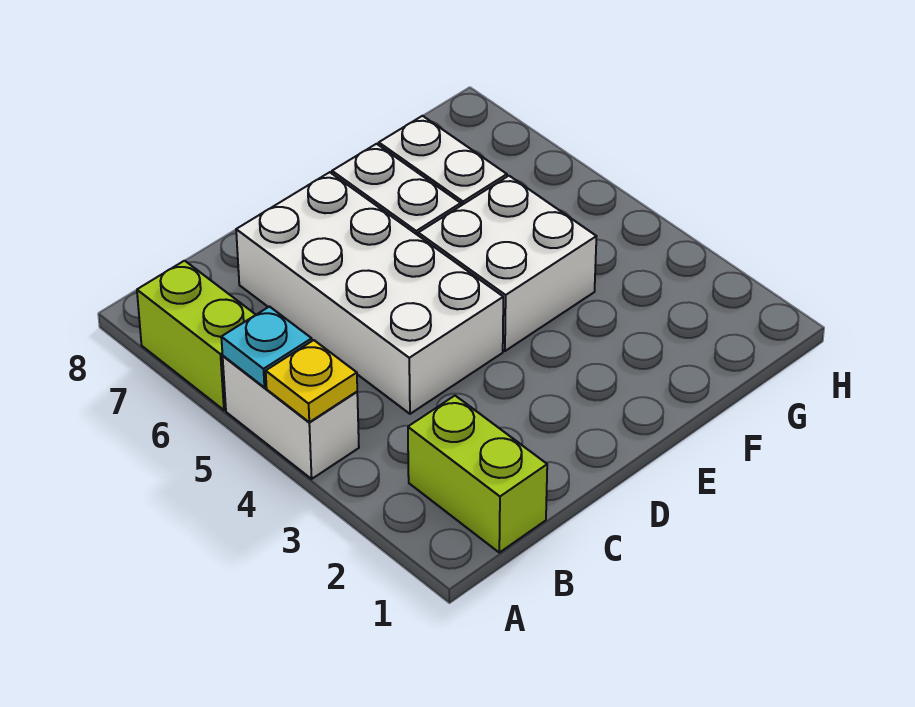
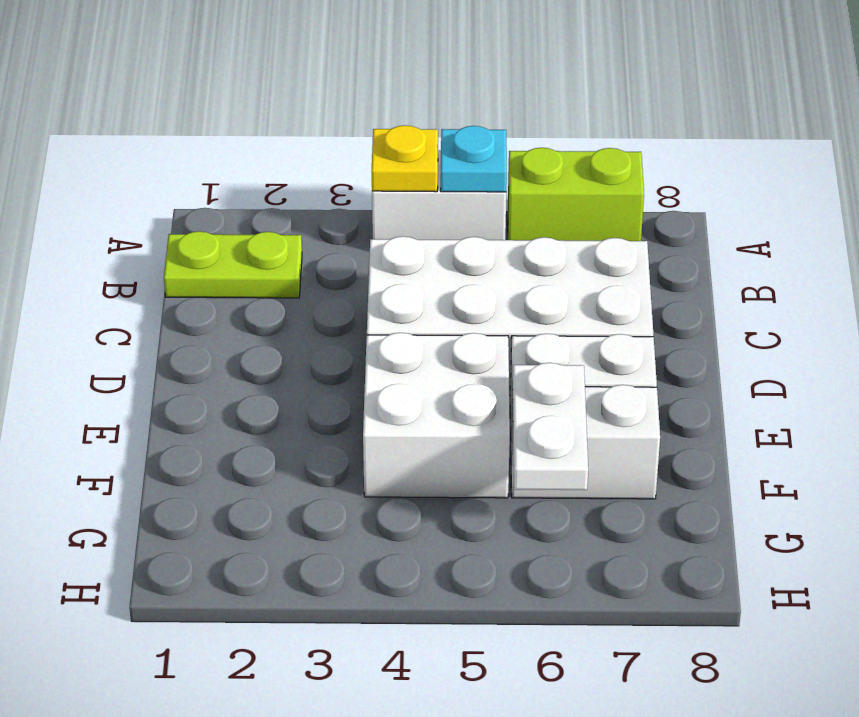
lime 1x2 brick [408,396,547,553] -> lime 1x2 plate [164,231,302,298]
none -> white 1x2 plate [512,363,588,490]

